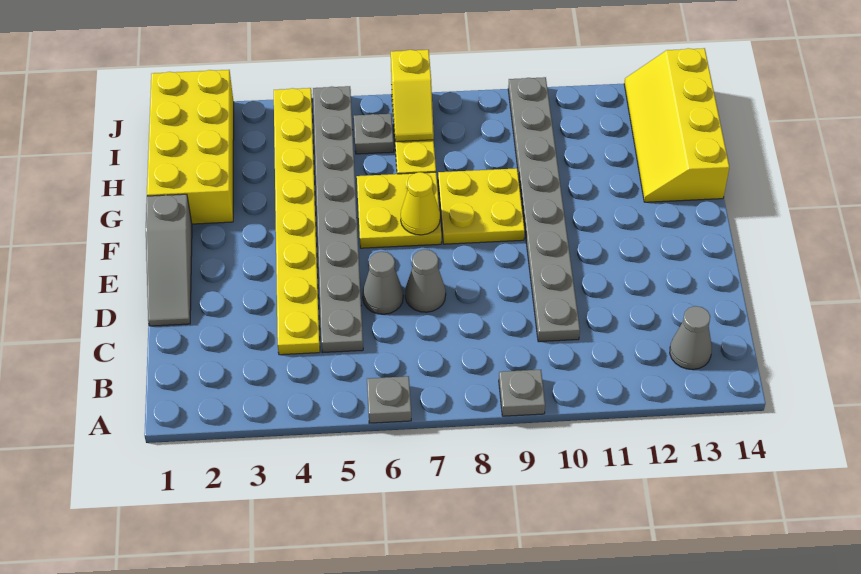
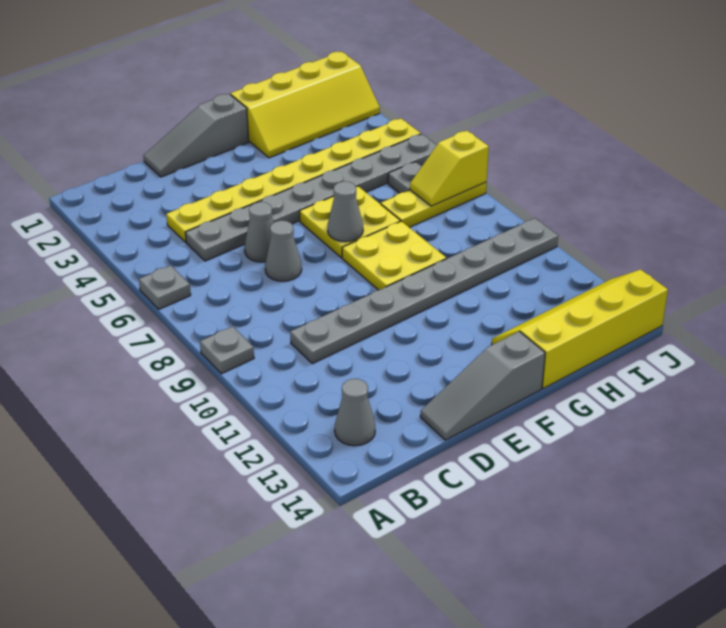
none -> grey 1x3 slope [420,331,545,440]
yellow 1x1 cone [401,172,440,235] -> grey 1x1 cone [327,181,363,242]
yellow 2x4 brick [147,70,234,224] -> yellow 2x4 slope [230,51,380,158]

